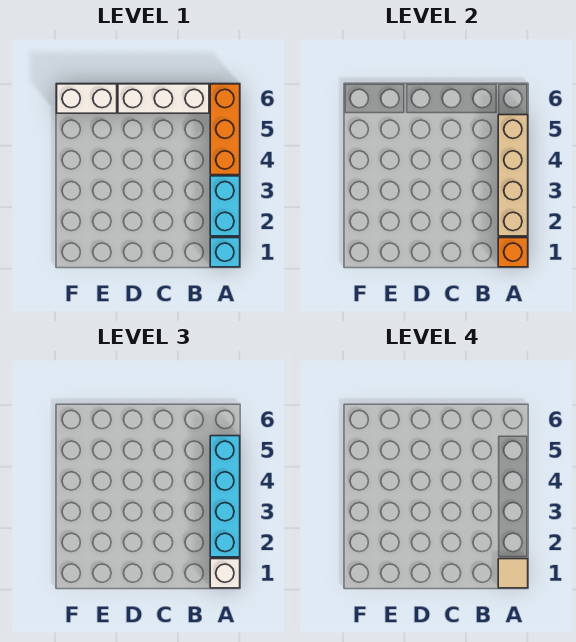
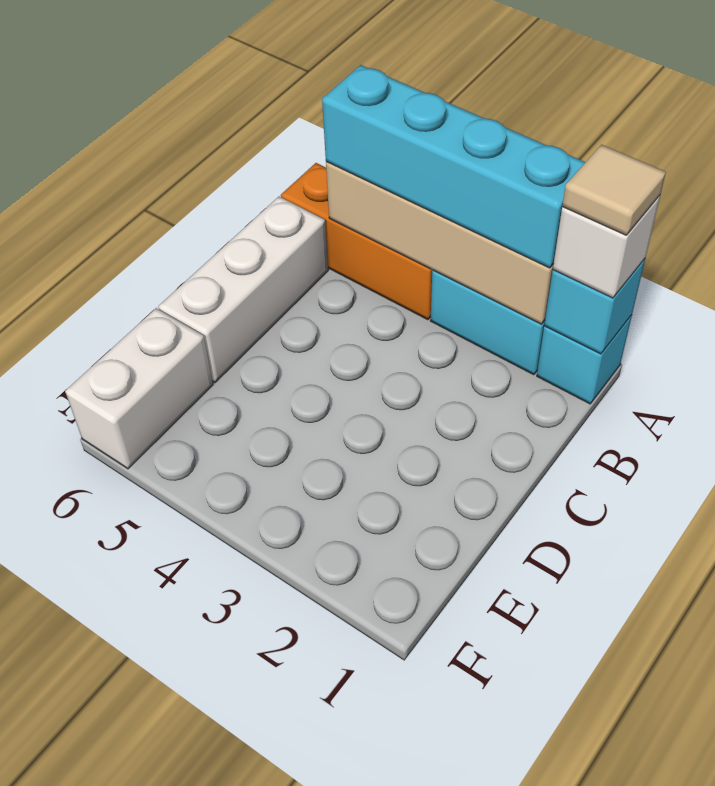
orange 1x1 brick [498,238,528,267] -> cyan 1x1 brick [544,259,645,354]

